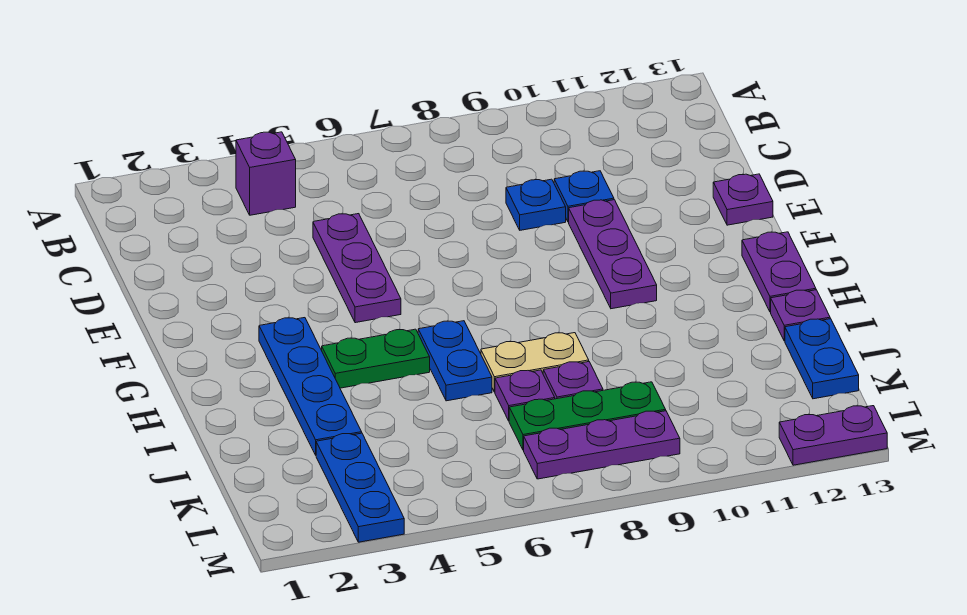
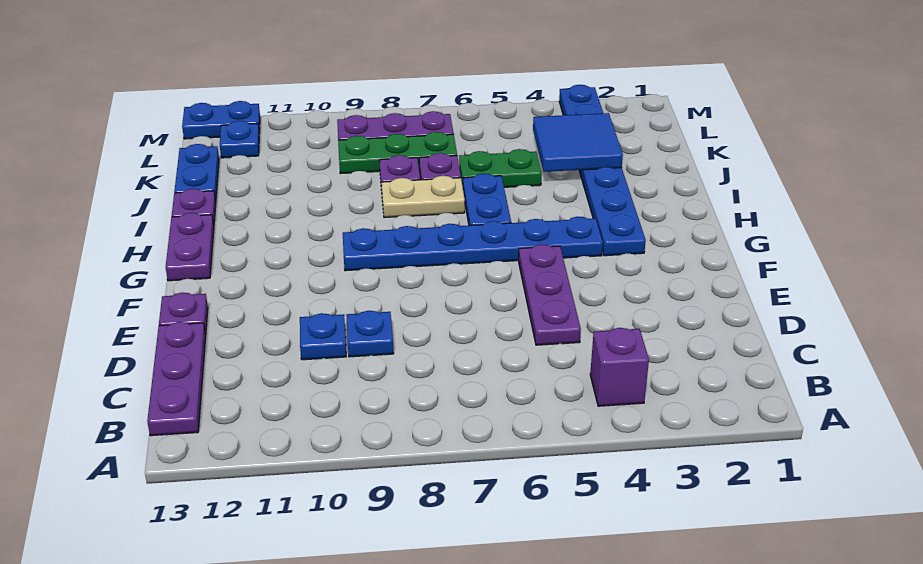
purple 1x3 plate [569,200,657,309] -> purple 1x3 plate moved to [147,322,206,436]
none -> blue 1x6 plate [343,217,603,271]
green 1x2 plate [322,329,430,388] -> green 1x2 plate moved to [459,149,542,187]
none -> blue 2x2 tile [533,113,623,172]
none -> blue 1x1 plate [220,121,259,158]
purple 1x2 plate [779,406,887,465] -> blue 1x2 plate [182,101,260,139]

